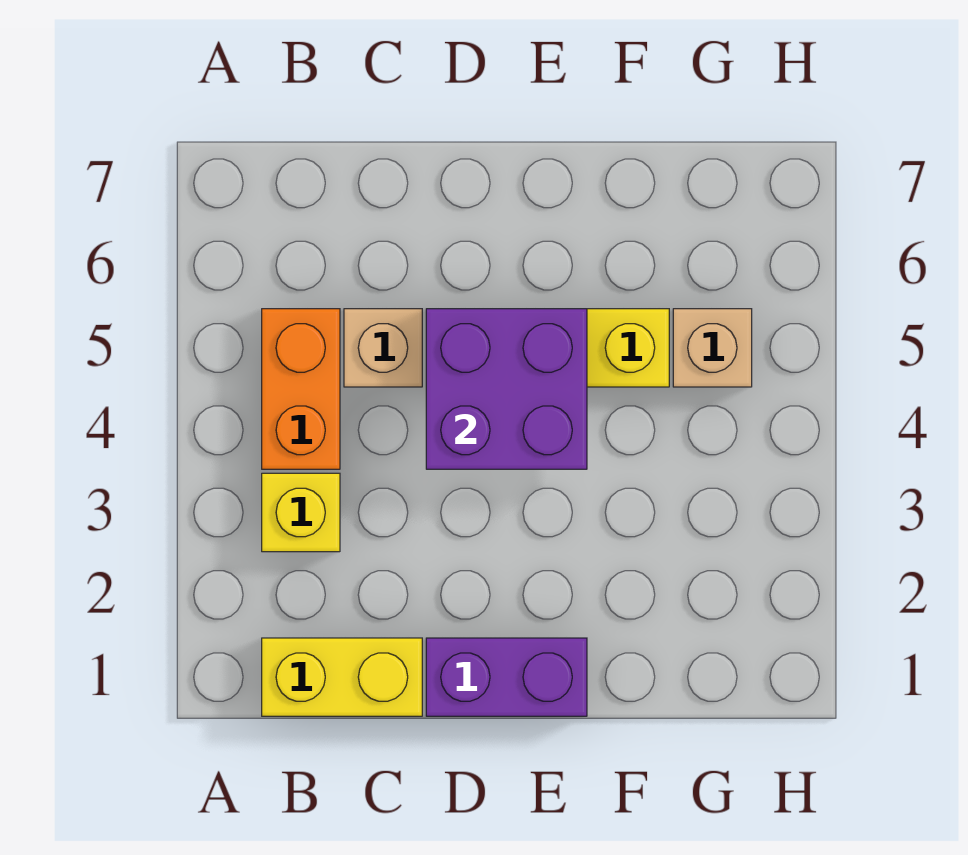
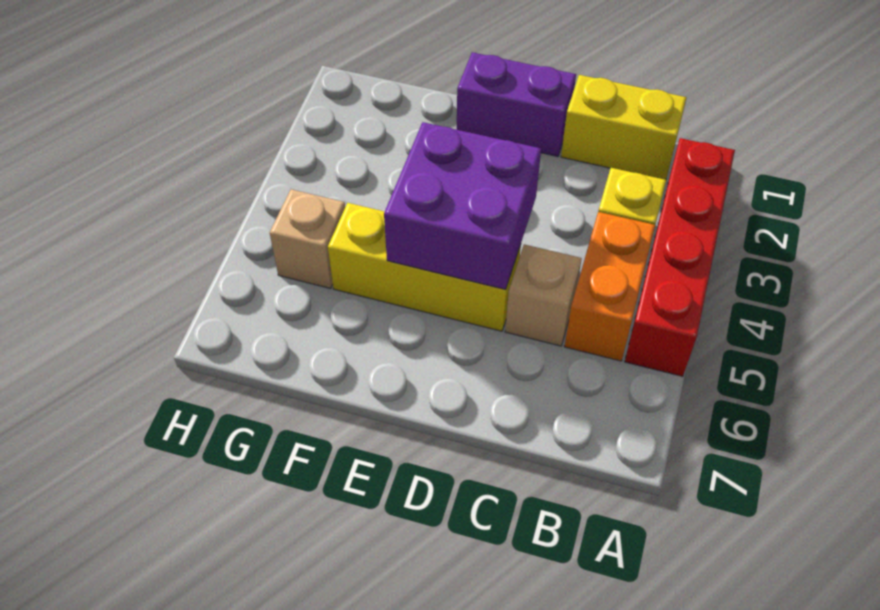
none -> red 1x4 brick [625,138,735,376]

